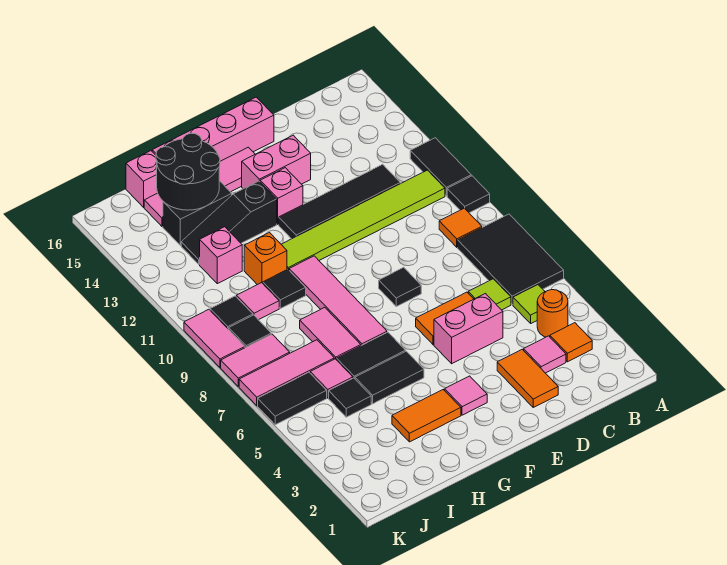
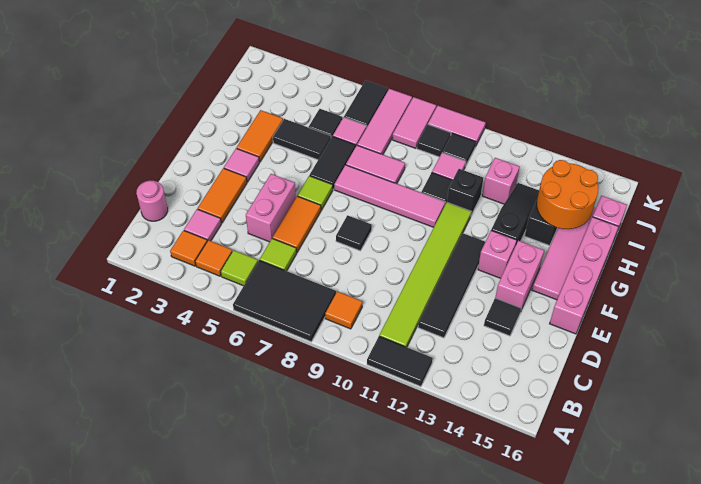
black 1x1 tile [447,176,490,213] -> black 1x1 tile moved to [484,298,521,336]
orange 1x1 round brick [537,290,568,337] -> orange 1x1 tile [195,240,233,276]
none -> pink 1x1 round brick [136,181,168,221]
orange 1x2 tile [497,349,558,407] -> orange 1x2 tile turned to [198,168,247,223]
none -> lime 1x1 tile [297,176,333,210]
black 1x2 tile [355,351,424,404] -> black 1x2 tile turned to [273,119,331,160]
orange 1x1 brick [244,233,287,285] -> black 1x1 brick [447,169,483,215]
black 2x2 round brick [156,133,220,210] -> orange 2x2 round brick [537,160,599,229]

